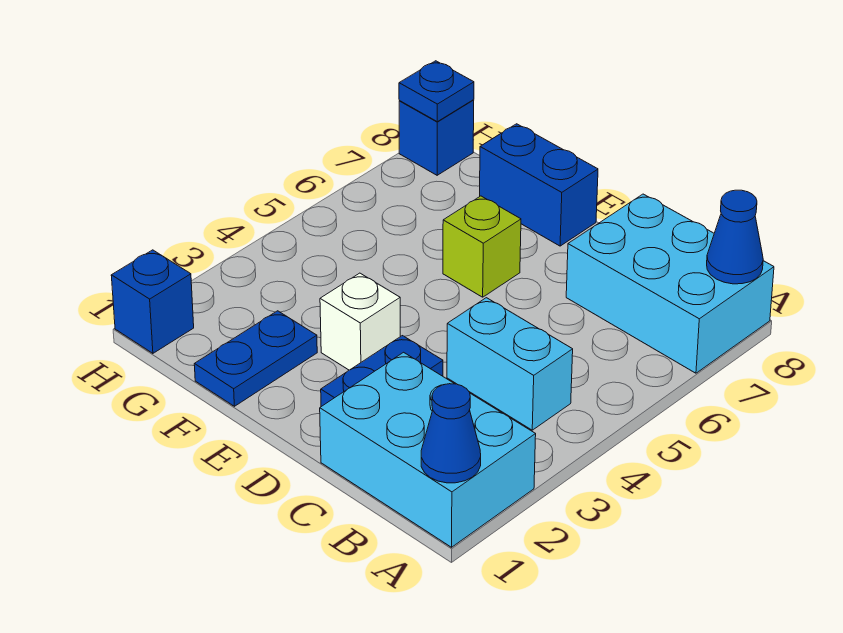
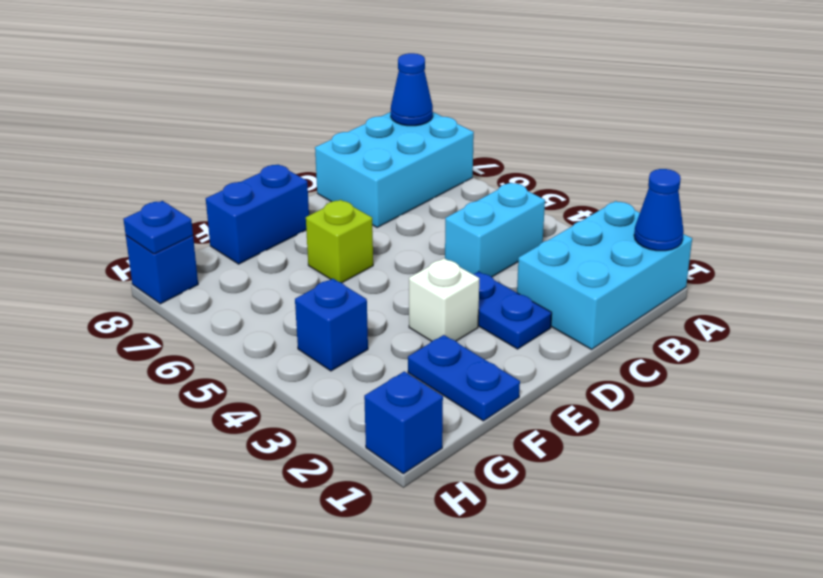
none -> blue 1x1 brick [295,279,368,371]

